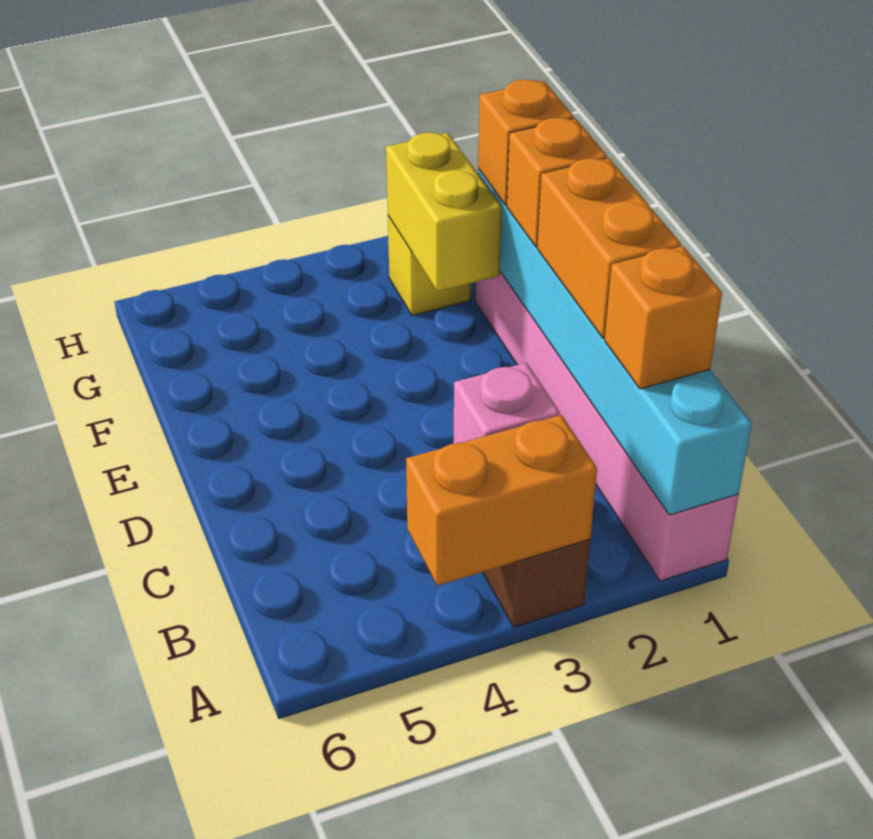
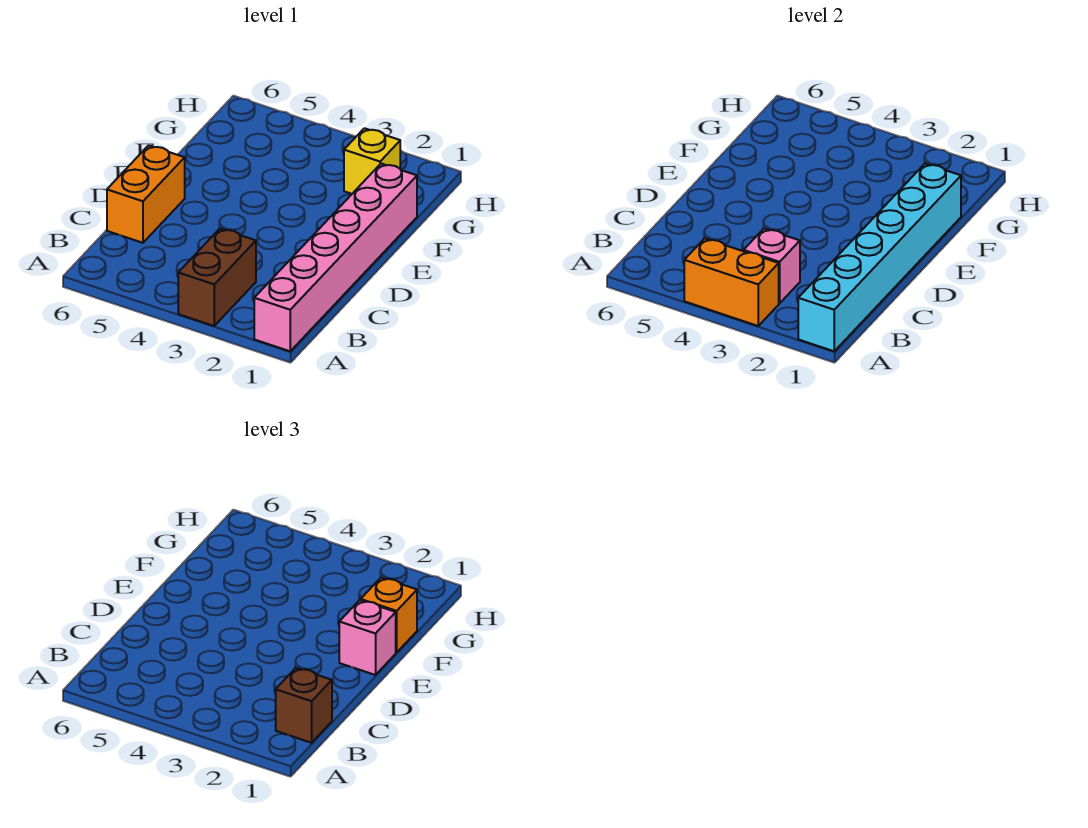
orange 1x1 brick [605,246,722,389] -> brown 1x1 brick [276,668,332,743]
orange 1x2 brick [537,158,681,338] -> orange 1x2 brick moved to [107,145,185,243]
orange 1x1 brick [507,118,607,247] -> pink 1x1 brick [339,600,396,675]
yellow 1x2 brick [386,132,502,292] -> none

